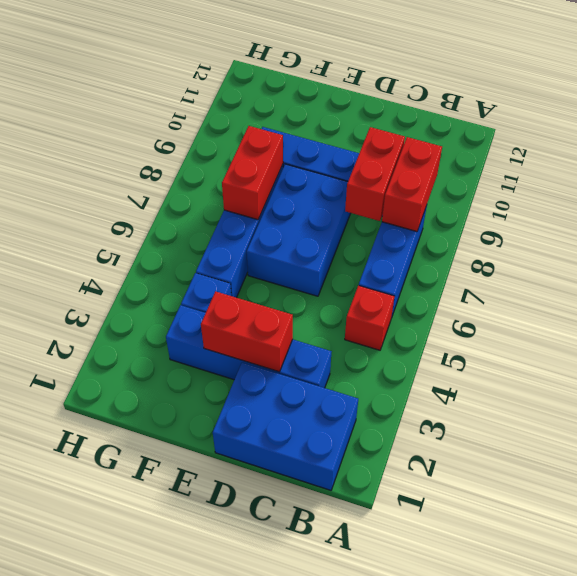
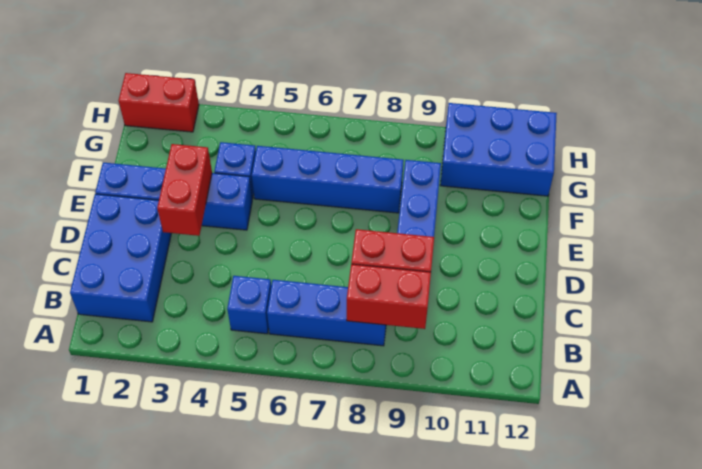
red 1x1 brick [345,285,395,350] -> blue 1x1 brick [227,276,271,334]
blue 1x4 brick [166,305,331,388] -> blue 1x4 brick turned to [95,162,252,230]
blue 2x3 brick [247,164,351,296] -> blue 2x3 brick moved to [440,103,557,196]
red 1x2 brick [222,126,283,220] -> red 1x2 brick moved to [118,73,199,132]

